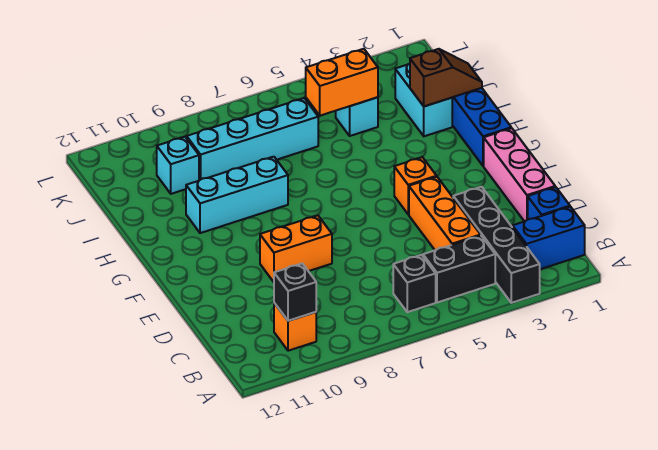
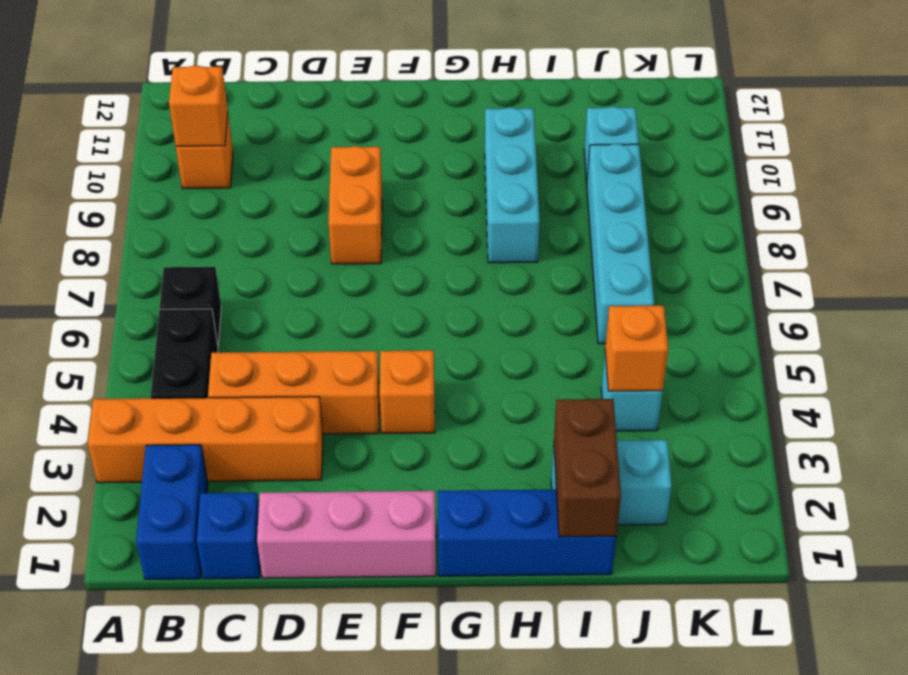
black 1x4 brick [453,187,540,303] -> orange 1x4 brick [88,397,323,483]
black 1x1 brick [274,264,316,321] -> orange 1x1 brick [169,65,228,146]
brown 1x2 slope [410,49,482,106] -> brown 1x2 brick [554,399,621,537]
orange 1x2 brick [306,49,378,116] -> orange 1x1 brick [605,306,668,391]

